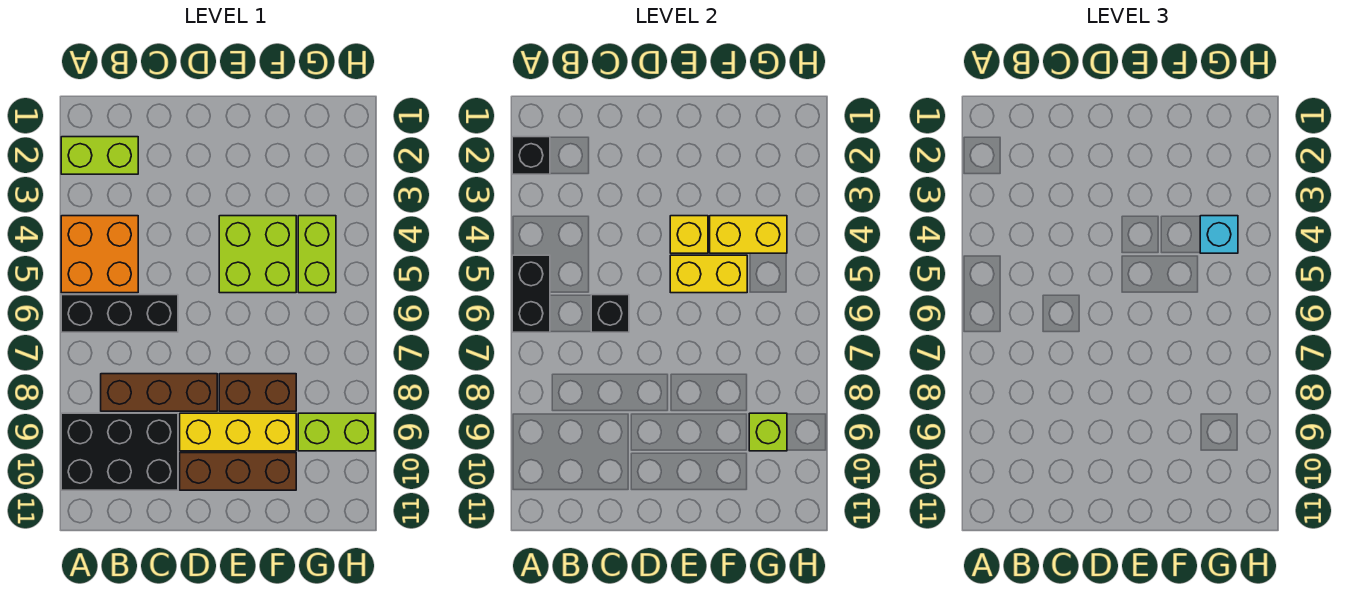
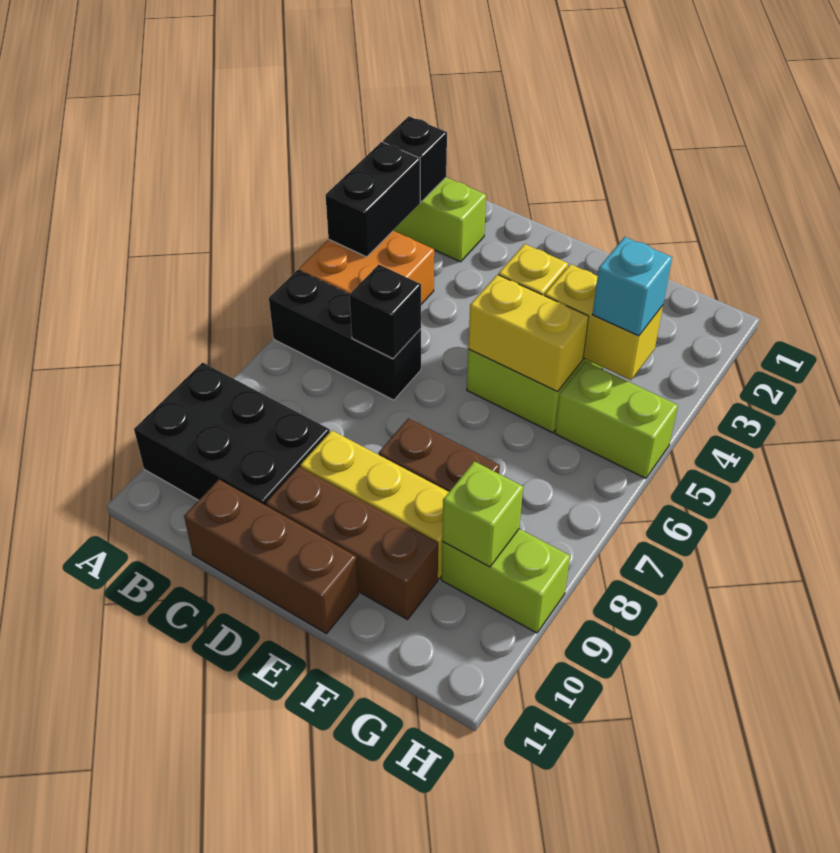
black 1x2 brick [512,255,550,332] -> black 1x2 brick moved to [326,142,420,257]
brown 1x3 brick [101,374,217,411] -> brown 1x3 brick moved to [184,480,359,634]
lime 1x2 brick [298,216,336,293] -> lime 1x2 brick turned to [555,362,678,478]

